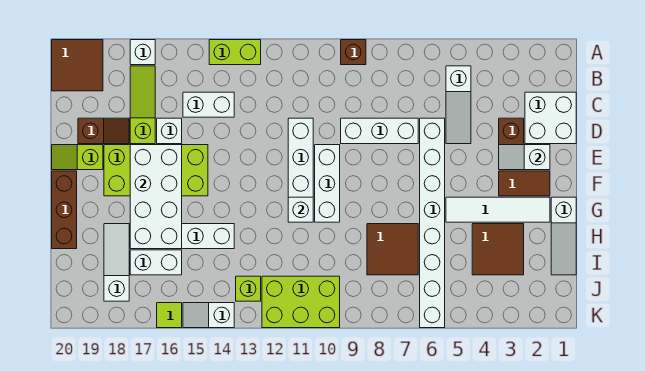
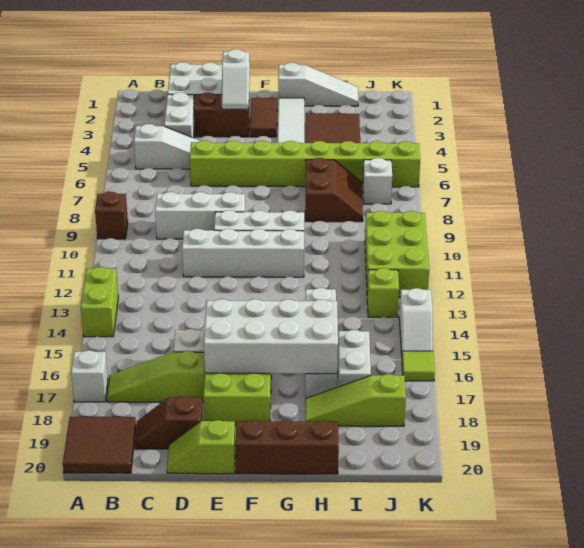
white 1x2 brick [183,92,234,117] -> white 1x2 brick moved to [164,92,195,138]
white 1x8 brick [420,118,445,328] -> lime 1x8 brick [190,140,420,187]
white 1x3 brick [341,118,418,144] -> white 1x3 brick turned to [155,192,245,239]
brown 1x2 slope [78,118,129,144] -> brown 1x2 slope turned to [135,396,203,449]
lime 1x2 slope [52,145,103,170] -> lime 1x2 slope turned to [167,420,236,474]
white 1x1 brick [288,197,313,222] -> white 1x1 brick moved to [363,158,392,204]
brown 2x2 tile [367,224,418,275] -> brown 2x2 slope [305,158,363,222]
white 1x3 slope [104,224,129,301] -> lime 1x3 slope [305,374,406,426]

